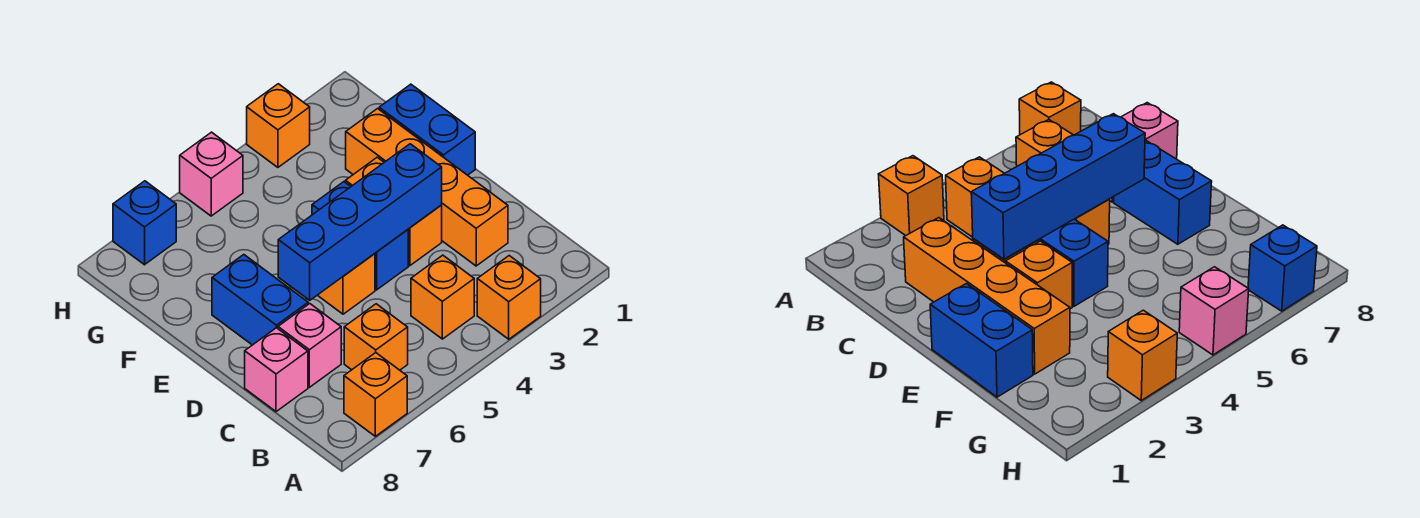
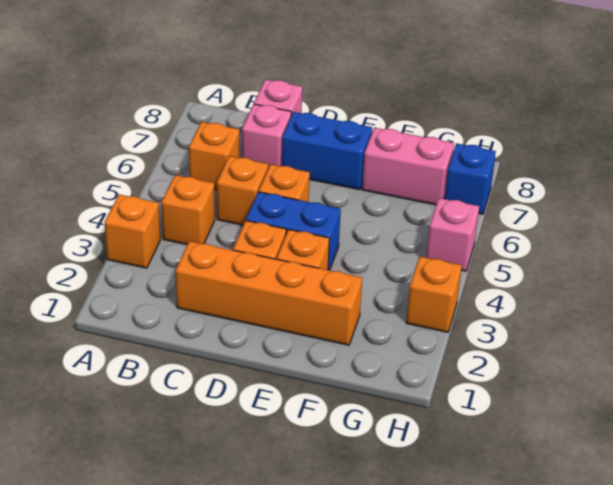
orange 1x1 brick [344,353,407,436] -> orange 1x1 brick moved to [217,156,268,225]
blue 1x4 brick [278,144,442,300] -> none
blue 1x2 brick [379,84,475,175] -> none
none -> pink 1x2 brick [362,128,454,205]

